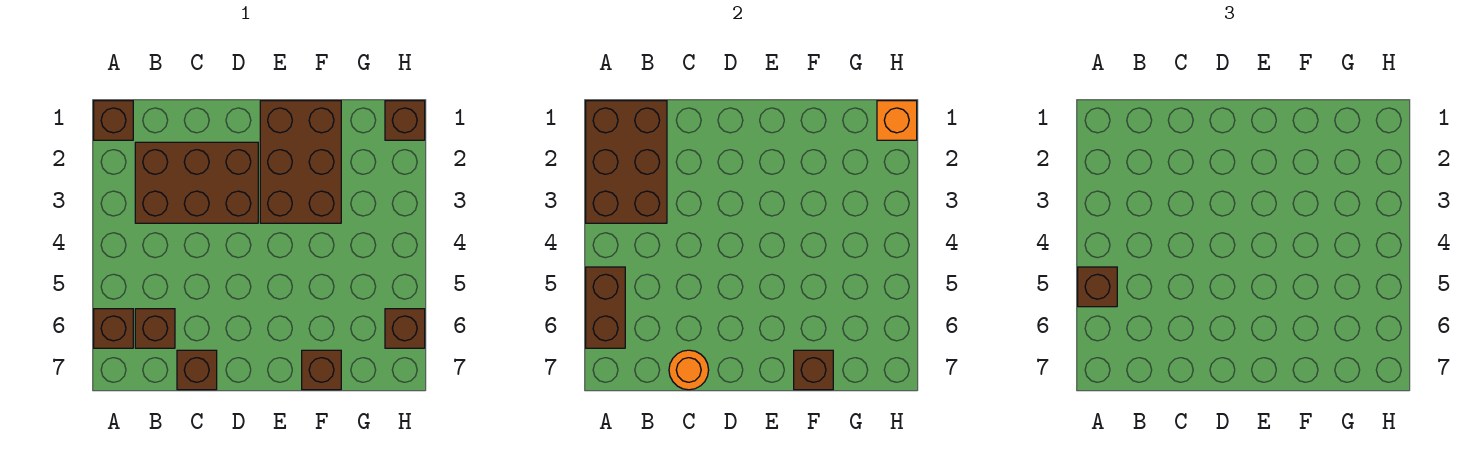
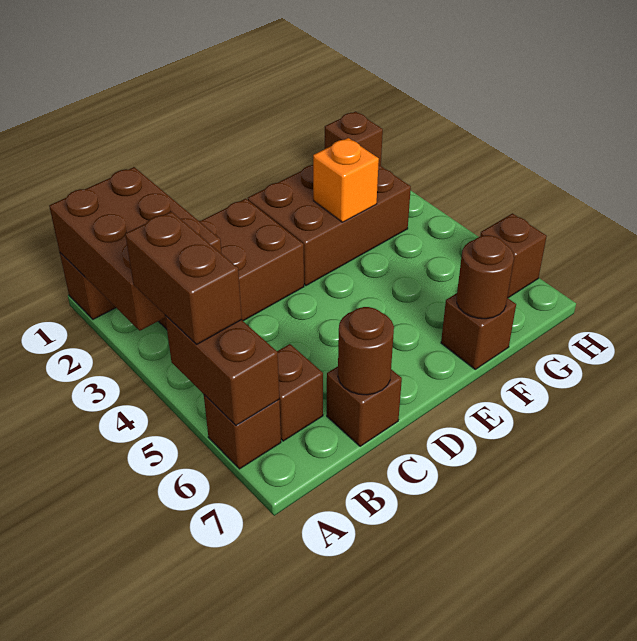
brown 1x1 brick [1078,267,1117,307] -> brown 1x2 brick [125,211,242,345]
orange 1x1 round brick [669,350,709,390] -> brown 1x1 round brick [338,307,394,395]
brown 2x3 brick [260,101,341,223] -> brown 2x3 brick turned to [248,164,411,286]
brown 1x1 brick [794,350,833,390] -> brown 1x1 round brick [457,235,514,319]
orange 1x1 brick [877,101,917,140] -> orange 1x1 brick moved to [313,138,379,222]

